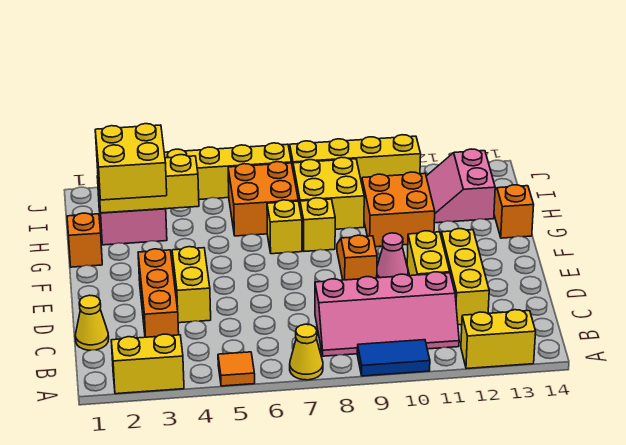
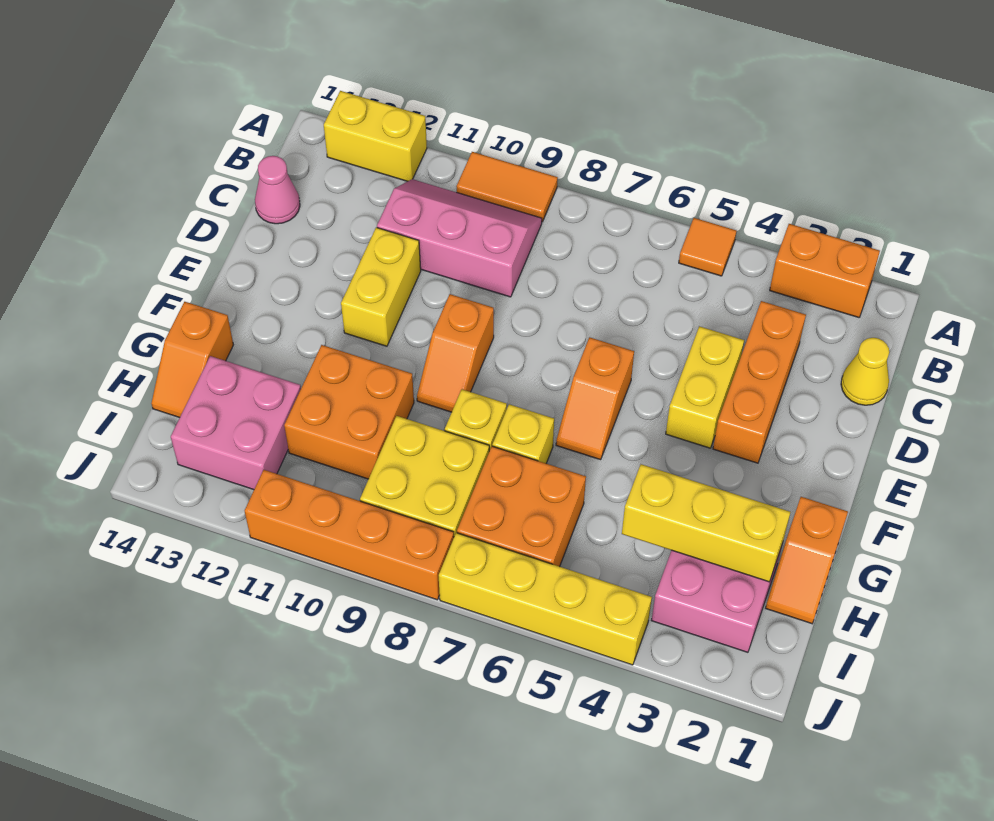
yellow 1x2 brick [111,334,184,394] -> orange 1x2 brick [770,224,880,317]
yellow 1x1 cone [290,324,323,380] -> none
blue 1x2 tile [357,340,430,376] -> orange 1x2 tile [456,152,558,222]
pink 2x4 slope [315,272,459,356] -> pink 2x3 slope [377,179,542,297]
yellow 1x3 brick [441,229,489,325] -> none
none -> orange 1x2 slope [556,337,634,460]
pink 1x1 cone [377,233,408,278] -> pink 1x1 cone moved to [255,156,300,224]
yellow 2x2 brick [95,124,167,200] -> none
pink 2x2 slope [426,149,495,223] -> pink 2x2 brick [171,356,301,490]
yellow 1x4 brick [290,135,421,183] -> orange 1x4 brick [245,470,454,600]

